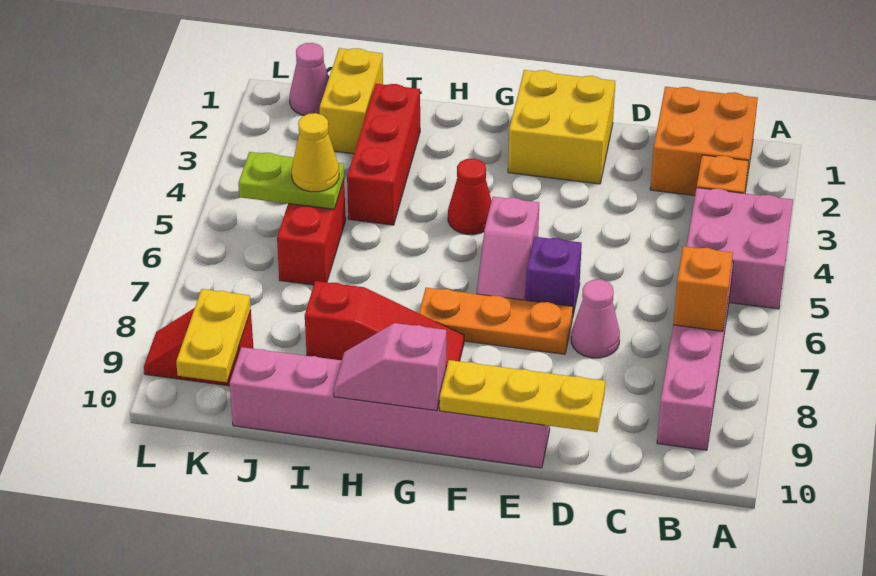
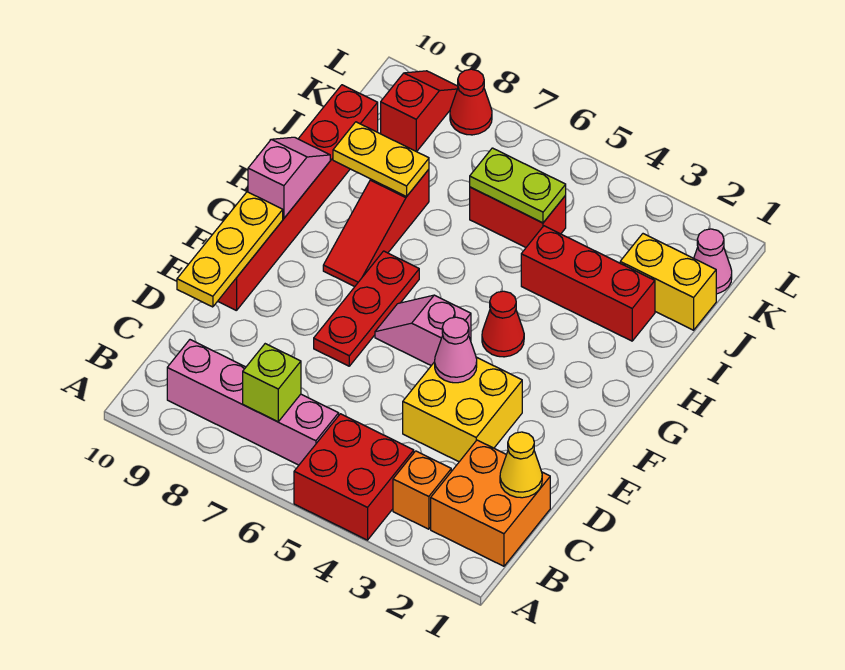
pink 2x2 brick [687,188,793,309] -> red 2x2 brick [294,414,414,540]
orange 1x1 brick [673,246,733,331] -> lime 1x1 brick [243,344,301,422]
pink 1x1 cone [571,279,620,358] -> pink 1x1 cone moved to [435,317,477,383]
yellow 2x2 brick [508,70,615,184] -> yellow 2x2 brick moved to [403,357,522,462]
purple 1x1 brick [526,237,582,318] -> none
orange 1x3 plate [419,288,573,354] -> red 1x3 plate [314,251,419,366]
pink 1x6 brick [230,347,550,468] -> red 1x6 brick [218,85,378,311]
lime 1x2 plate [238,152,344,209] -> lime 1x2 plate turned to [470,148,566,223]
yellow 1x1 cone [292,113,339,192] -> yellow 1x1 cone moved to [500,432,542,498]
yellow 1x2 plate [176,289,251,382] -> yellow 1x2 plate moved to [333,122,429,197]
none -> red 1x1 cone [450,69,492,135]

